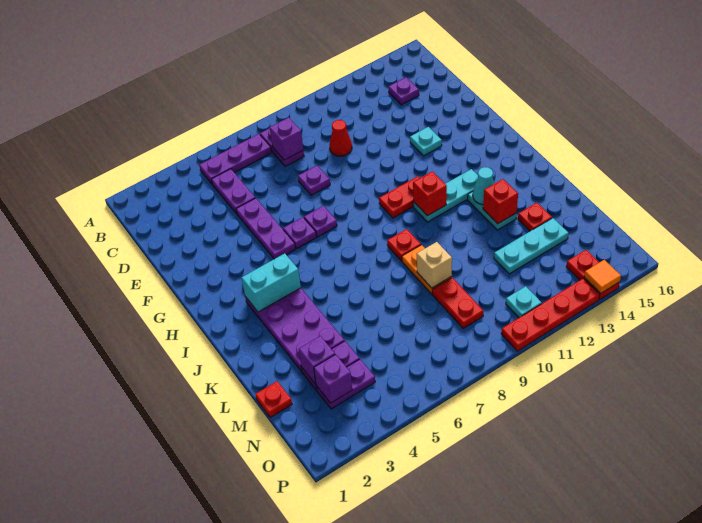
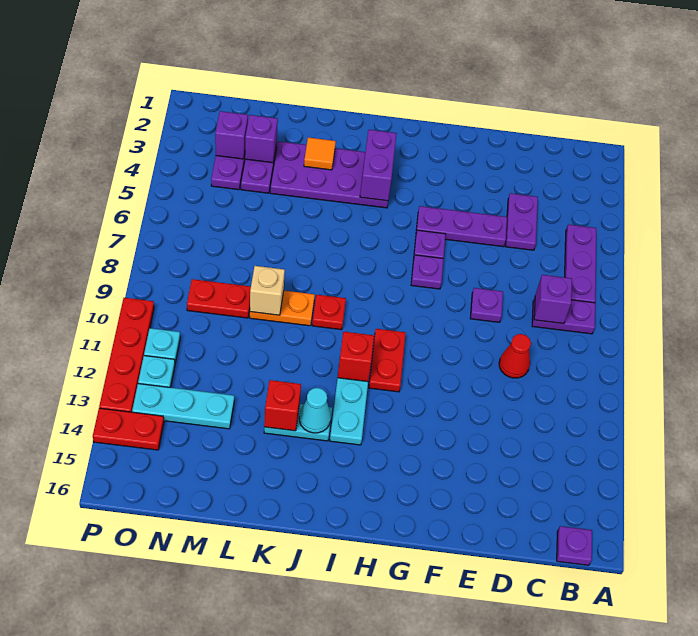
purple 1x2 plate [211,169,255,214] -> purple 1x2 plate turned to [505,193,538,250]
purple 1x1 plate [388,77,419,105] -> purple 1x1 plate moved to [557,526,592,565]
cyan 1x1 plate [410,127,442,156] -> cyan 1x1 plate moved to [138,356,175,388]
cyan 1x2 brick [242,253,301,312] -> purple 1x2 brick [360,130,397,201]
red 1x1 plate [518,203,552,231] -> none
red 1x1 plate [255,381,292,418] -> none
cyan 1x3 plate [494,218,568,274] -> cyan 1x3 plate turned to [132,384,234,429]
orange 1x1 tile [584,260,621,293] -> orange 1x1 tile moved to [304,137,336,170]

